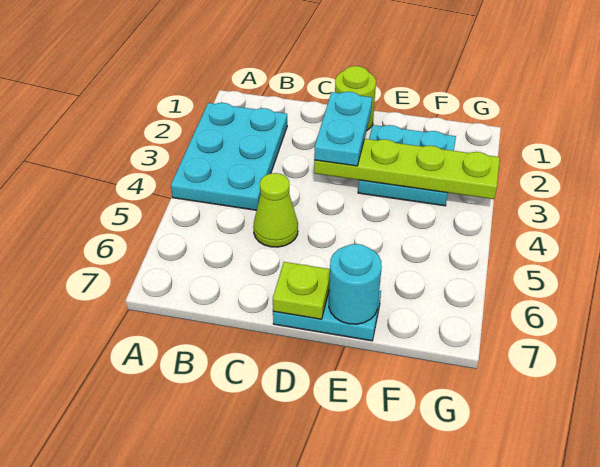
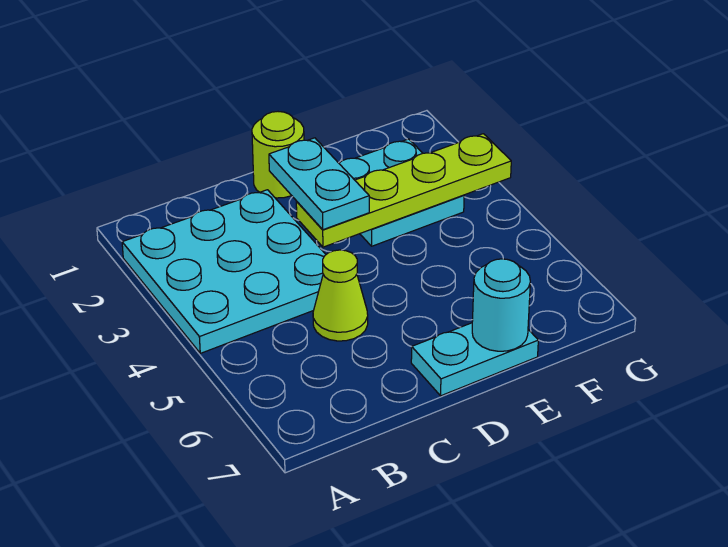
cyan 2x3 plate [171,103,287,210] -> cyan 3x3 plate [122,190,326,353]
lime 1x1 plate [273,262,330,319] -> none

